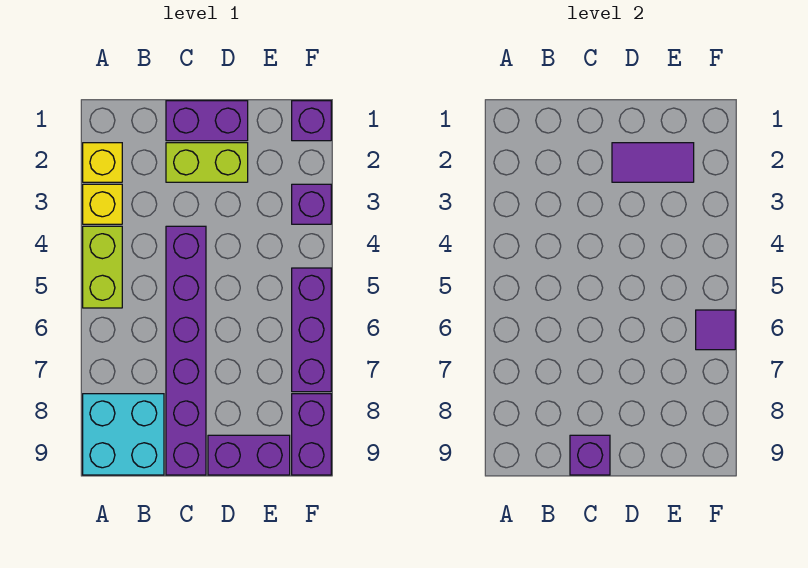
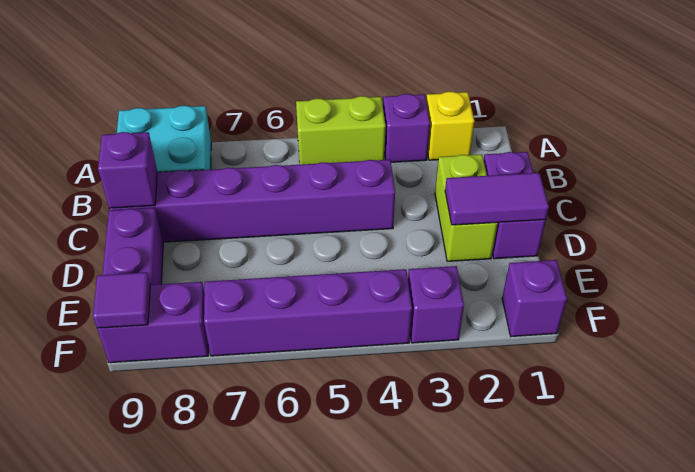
yellow 1x1 brick [83,184,122,224] -> purple 1x1 brick [383,94,430,162]
purple 1x2 tile [612,143,694,182] -> purple 1x2 tile turned to [445,173,549,225]
purple 1x3 brick [292,268,331,392] -> purple 1x4 brick [204,269,412,356]
purple 1x1 tile [696,310,735,350] -> purple 1x1 tile moved to [93,272,151,328]

